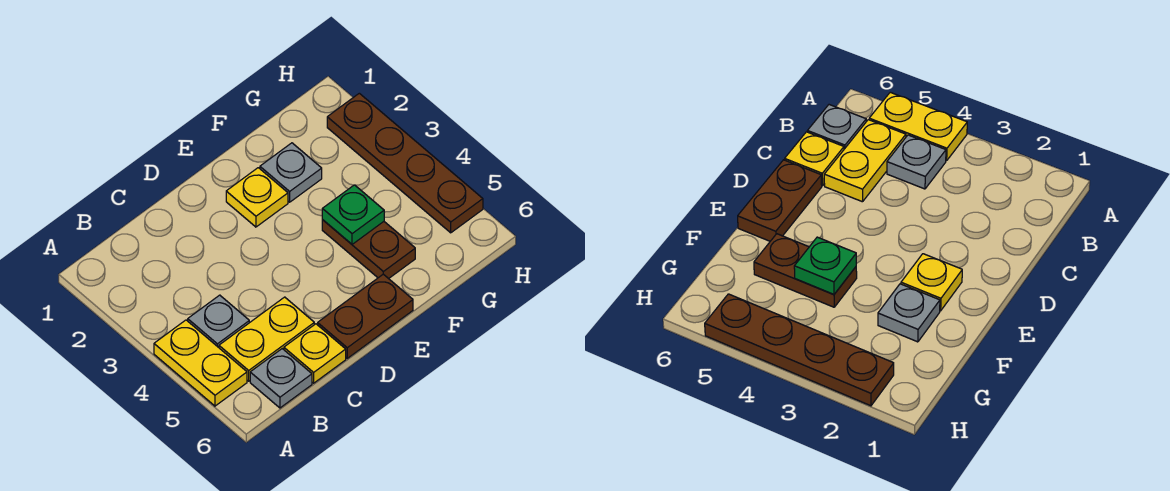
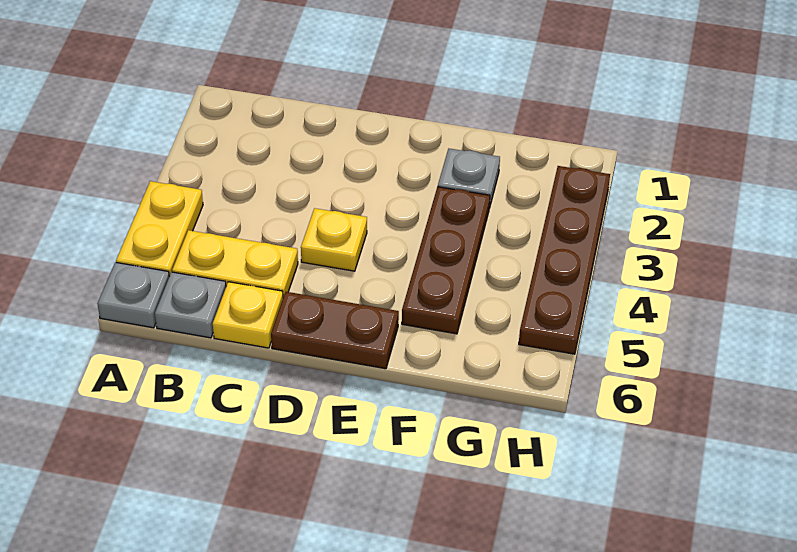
grey 1x1 plate [188,295,249,347] -> grey 1x1 plate moved to [97,262,169,328]
yellow 1x1 plate [226,168,288,227] -> yellow 1x1 plate moved to [301,208,367,271]
brown 1x2 plate [322,220,415,279] -> brown 1x3 plate [402,187,490,334]
green 1x1 plate [322,185,384,244] -> none

